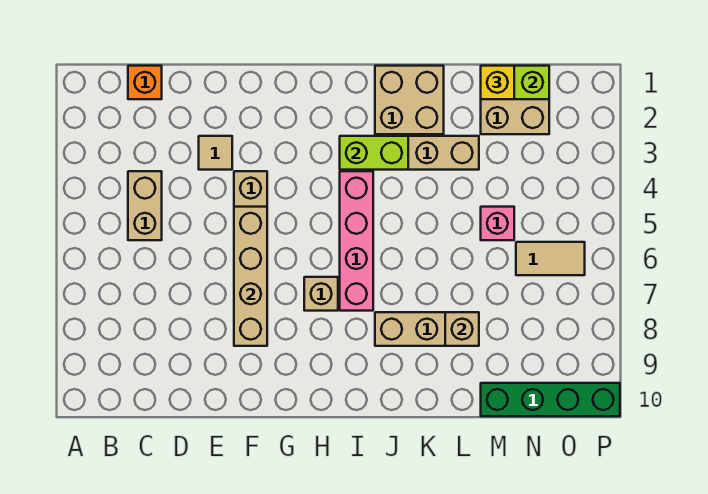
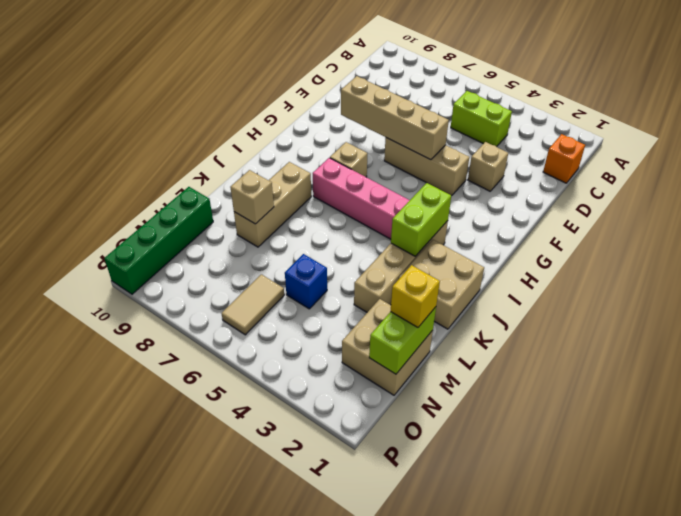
tan 1x2 brick [128,171,162,240] -> lime 1x2 brick [451,91,512,147]
tan 1x1 tile [199,136,232,170] -> tan 1x1 brick [468,142,508,191]
pink 1x1 brick [481,207,514,240] -> blue 1x1 brick [285,254,327,309]

